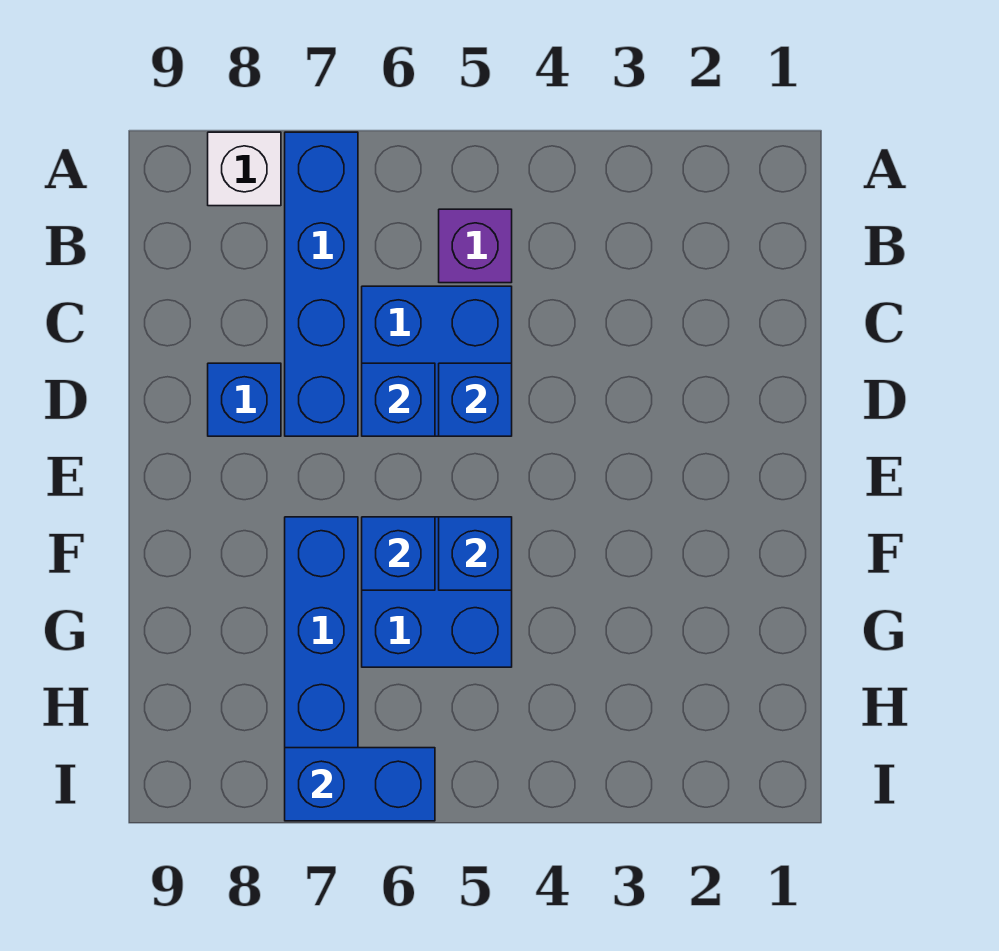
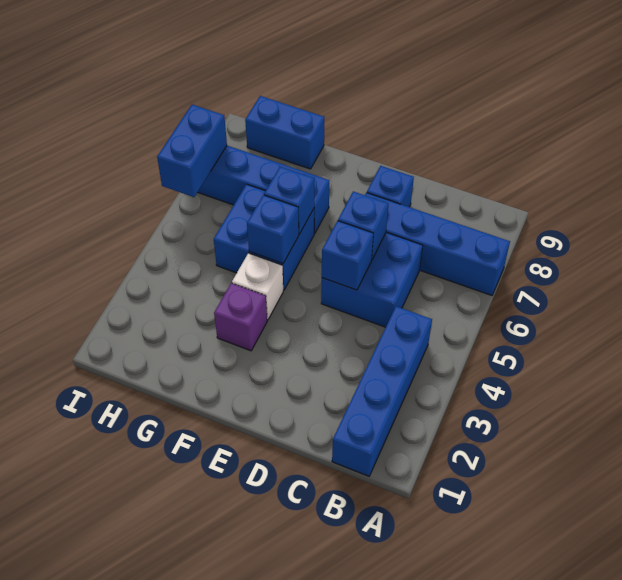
white 1x1 brick [208,132,281,206] -> white 1x1 brick moved to [232,253,283,320]
none -> blue 1x4 brick [332,306,432,476]
purple 1x1 brick [439,209,512,283] -> purple 1x1 brick moved to [214,283,267,351]
none -> blue 1x2 brick [245,96,325,169]

